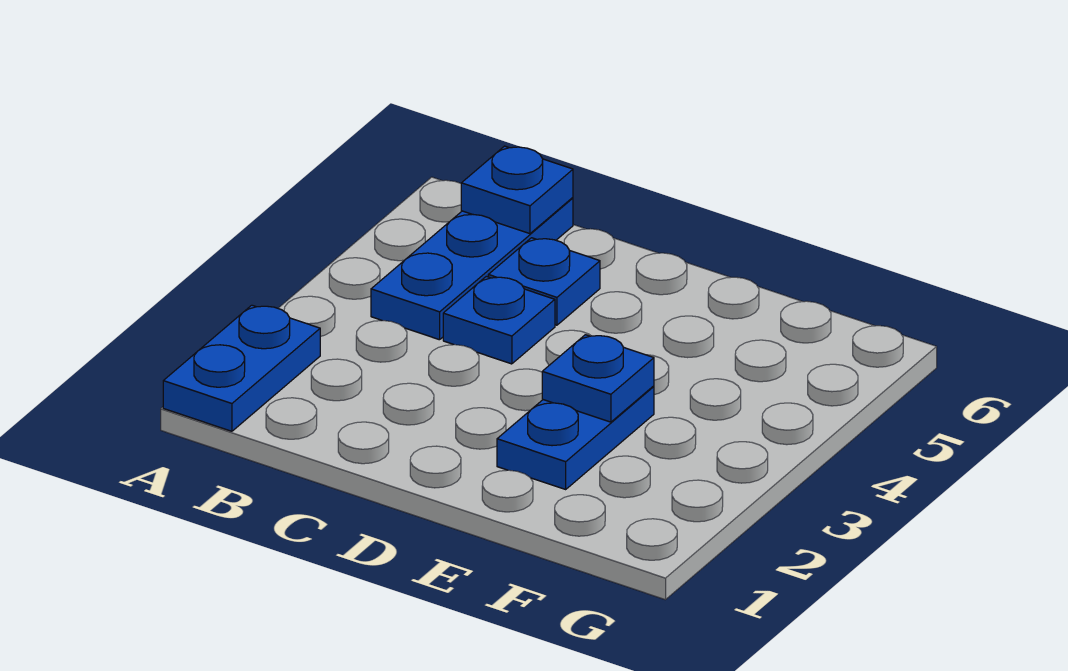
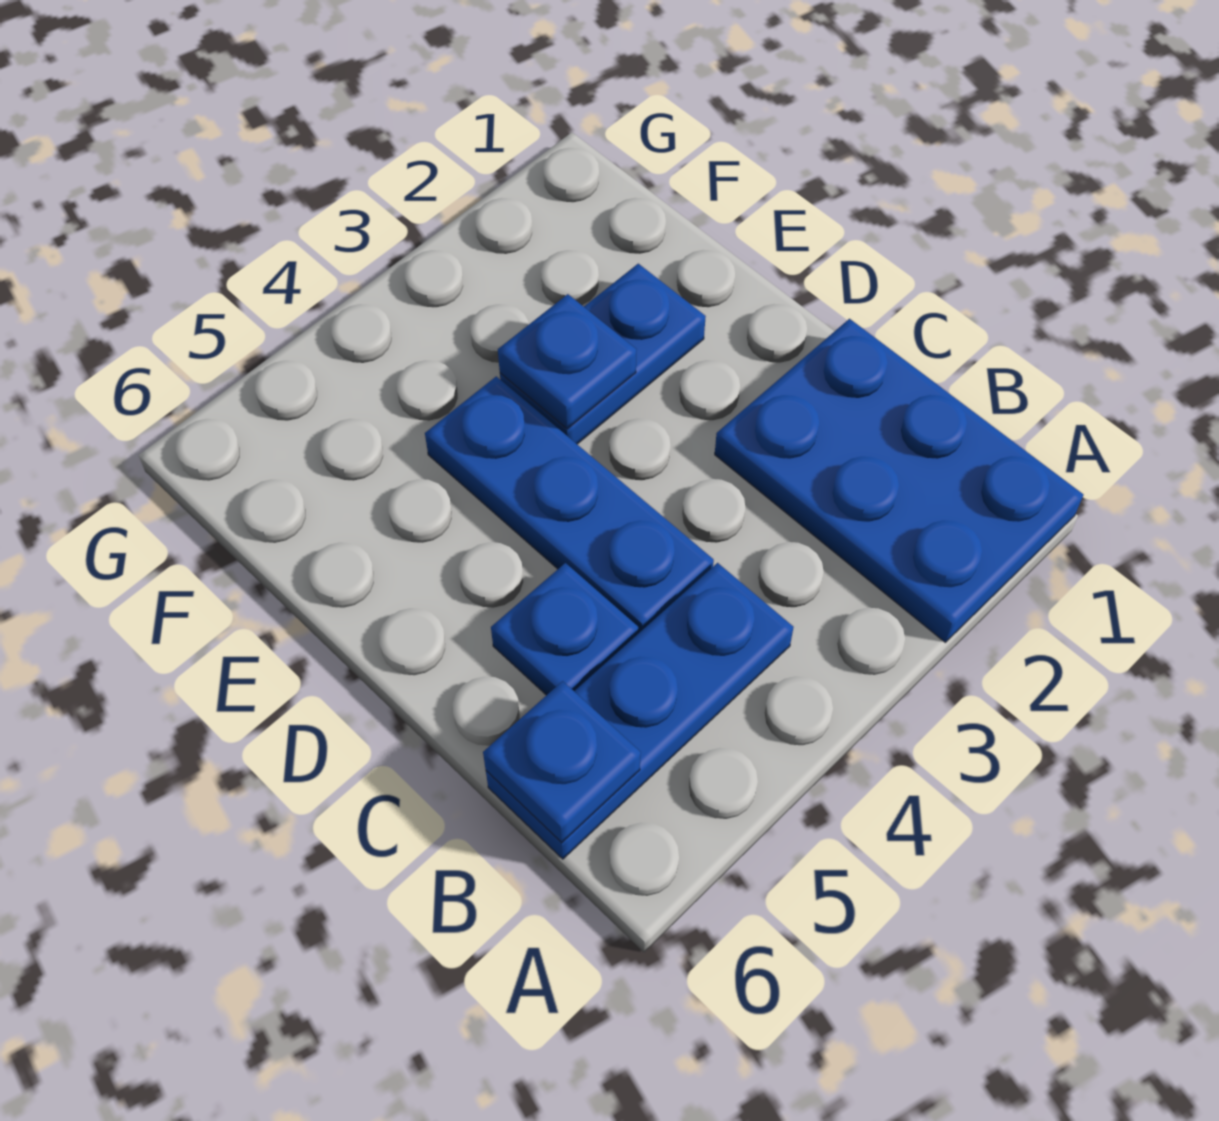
blue 1x2 plate [163,305,320,431] -> blue 2x3 plate [715,319,1083,642]
blue 1x1 plate [443,276,555,364] -> blue 1x3 plate [425,376,714,633]

